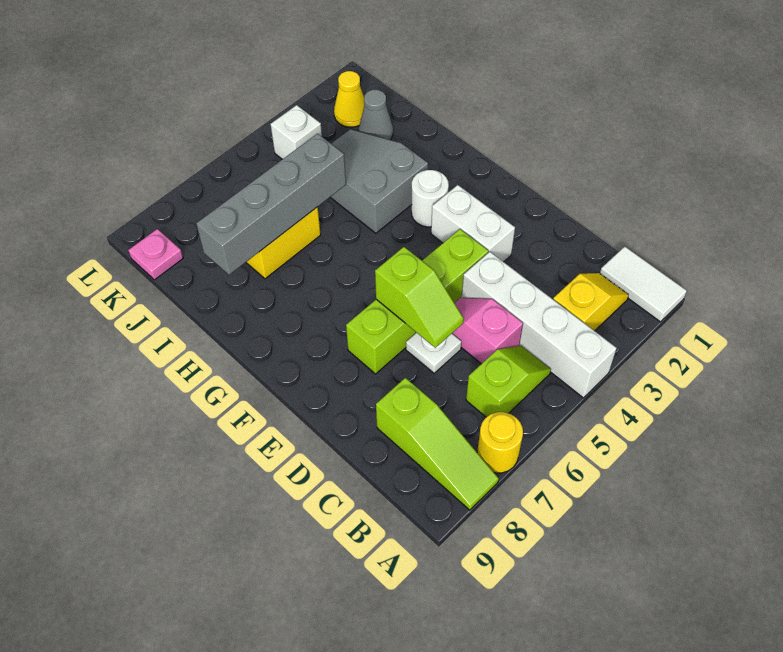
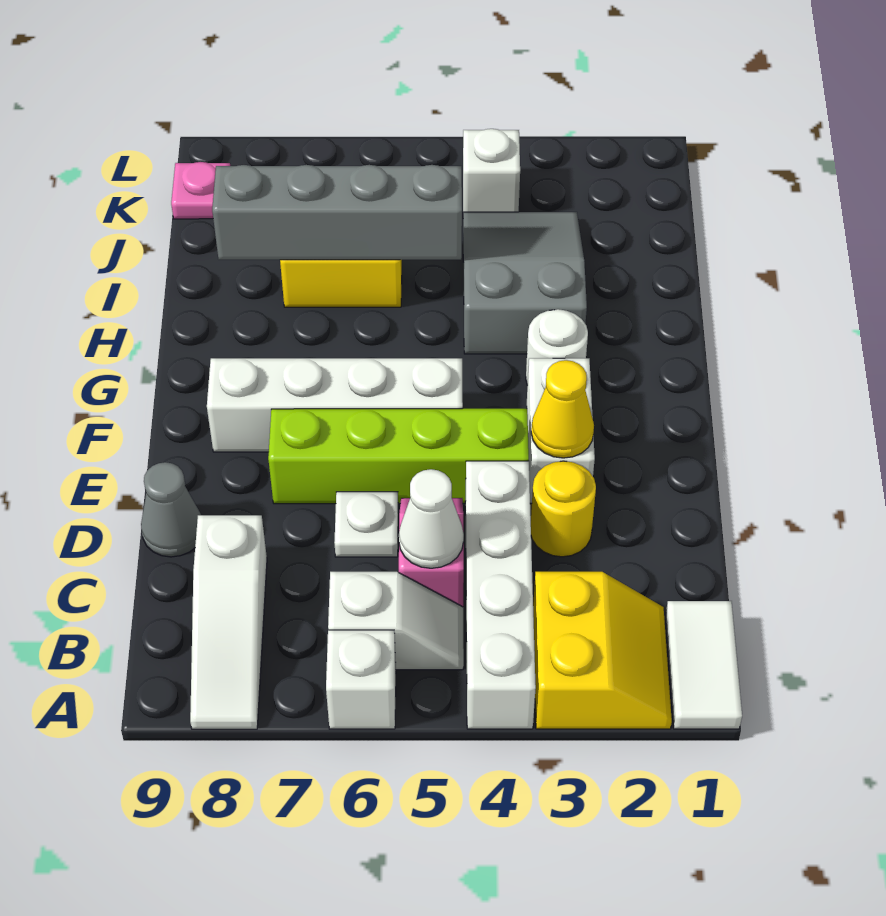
none -> white 1x1 brick [326,630,396,729]
yellow 1x1 round brick [477,412,523,473] -> yellow 1x1 round brick moved to [531,461,596,557]
lime 1x3 slope [376,378,499,510] -> white 1x3 slope [190,515,267,729]
yellow 1x2 slope [553,273,629,331] -> yellow 2x2 slope [533,572,672,729]
lime 1x2 slope [466,346,551,417] -> white 1x2 slope [328,572,464,670]
none -> white 1x1 cone [399,469,464,568]
lime 1x2 slope [375,247,464,348] -> none
none -> white 1x4 brick [207,358,463,452]
grey 1x1 cone [359,90,393,140] -> grey 1x1 cone moved to [141,462,201,557]
yellow 1x1 cone [334,71,364,127] -> yellow 1x1 cone moved to [531,360,594,458]

